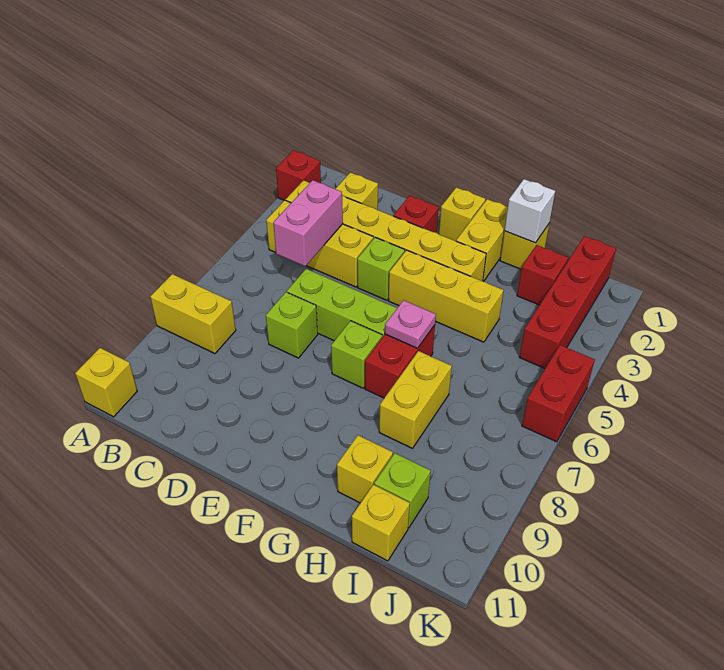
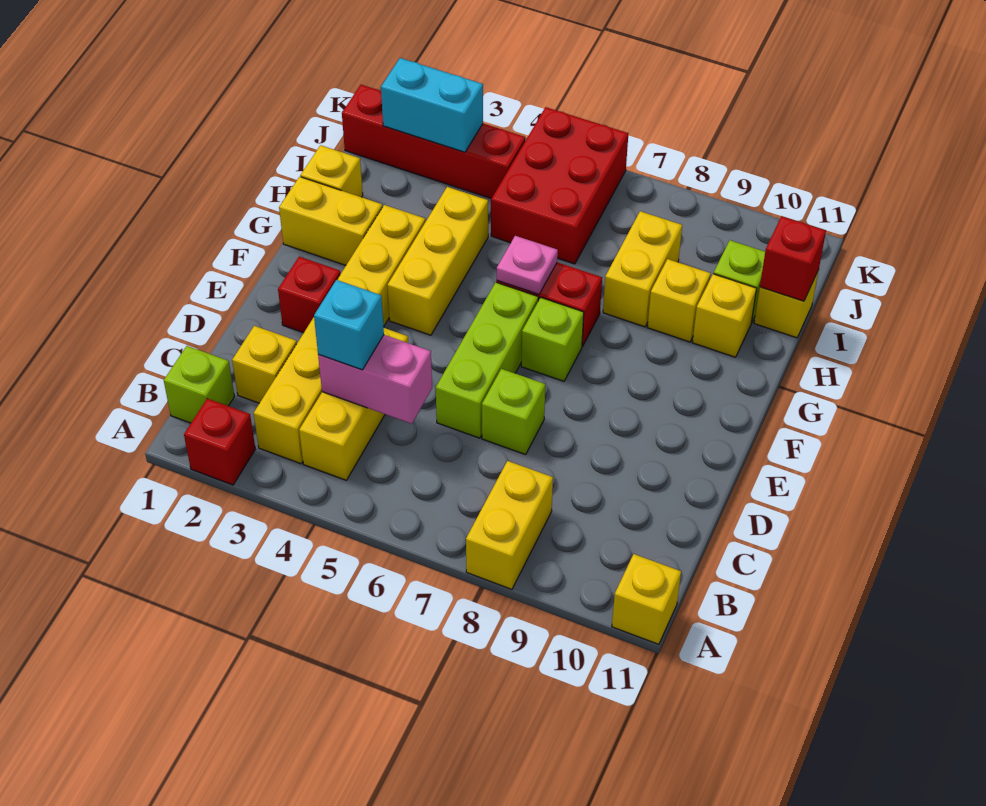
none -> cyan 1x1 brick [314,280,384,370]
lime 1x1 brick [358,237,405,300] -> lime 1x1 brick moved to [164,346,235,423]
yellow 1x1 brick [439,187,486,241] -> yellow 1x1 brick moved to [647,259,711,342]
white 1x1 brick [505,179,555,243] -> none
yellow 1x2 brick [379,351,452,448] -> yellow 1x2 brick turned to [603,211,682,327]
red 1x1 brick [517,245,568,305] -> red 1x1 brick moved to [760,216,826,301]
none -> cyan 1x2 brick [381,58,483,152]
red 1x2 brick [522,345,595,442] -> red 2x3 brick [491,107,628,264]

